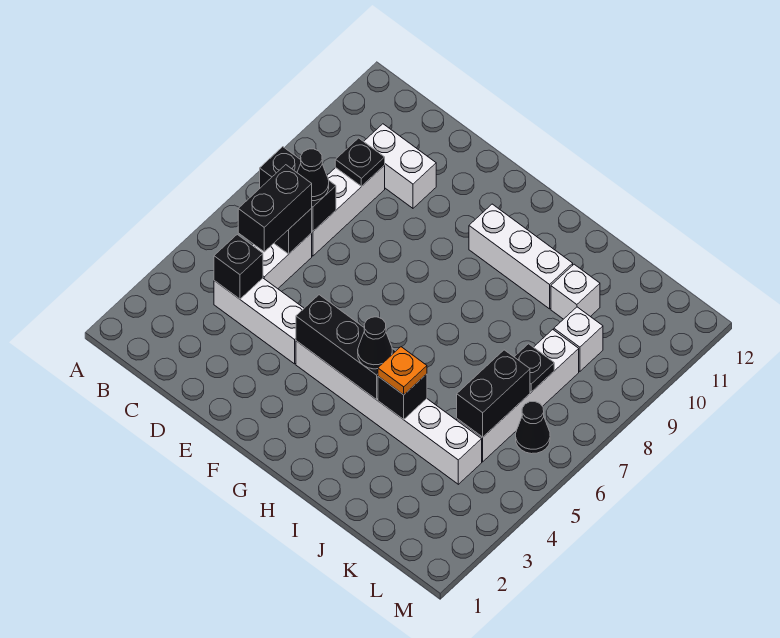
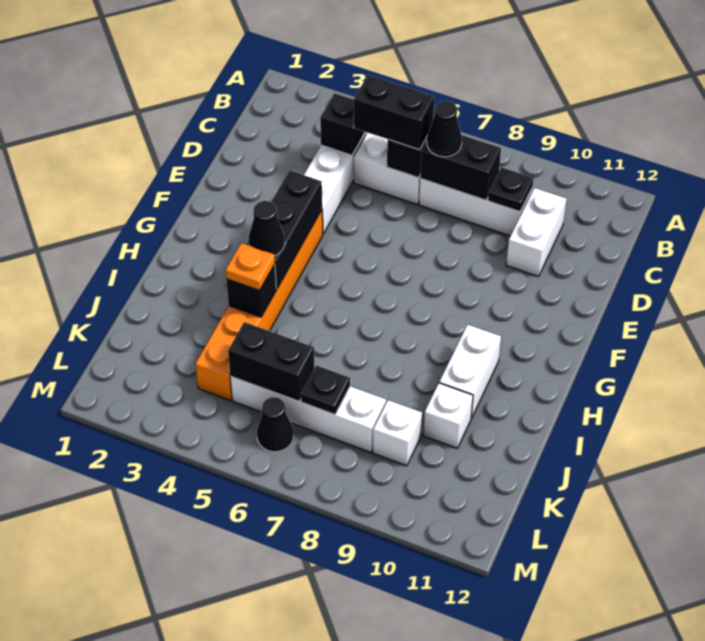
black 1x2 brick [260,147,336,231] -> black 1x2 brick turned to [420,135,501,200]
white 1x6 brick [296,341,482,484] -> orange 1x6 brick [195,210,323,401]
white 1x3 brick [469,204,573,309] -> white 1x2 brick [439,324,501,418]

